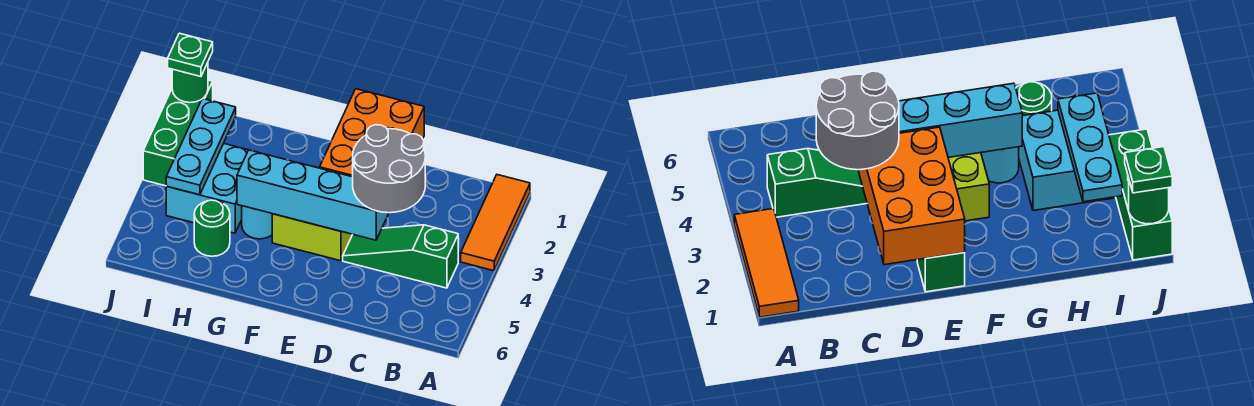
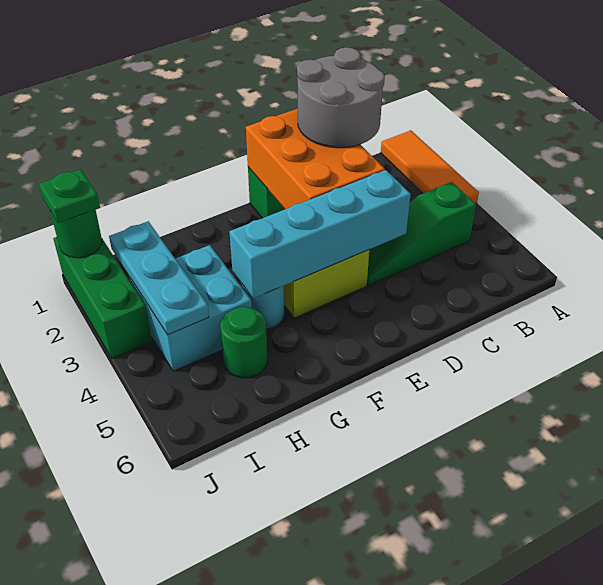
grey 2x2 round brick [353,125,425,213] -> grey 2x2 round brick moved to [297,47,385,148]

